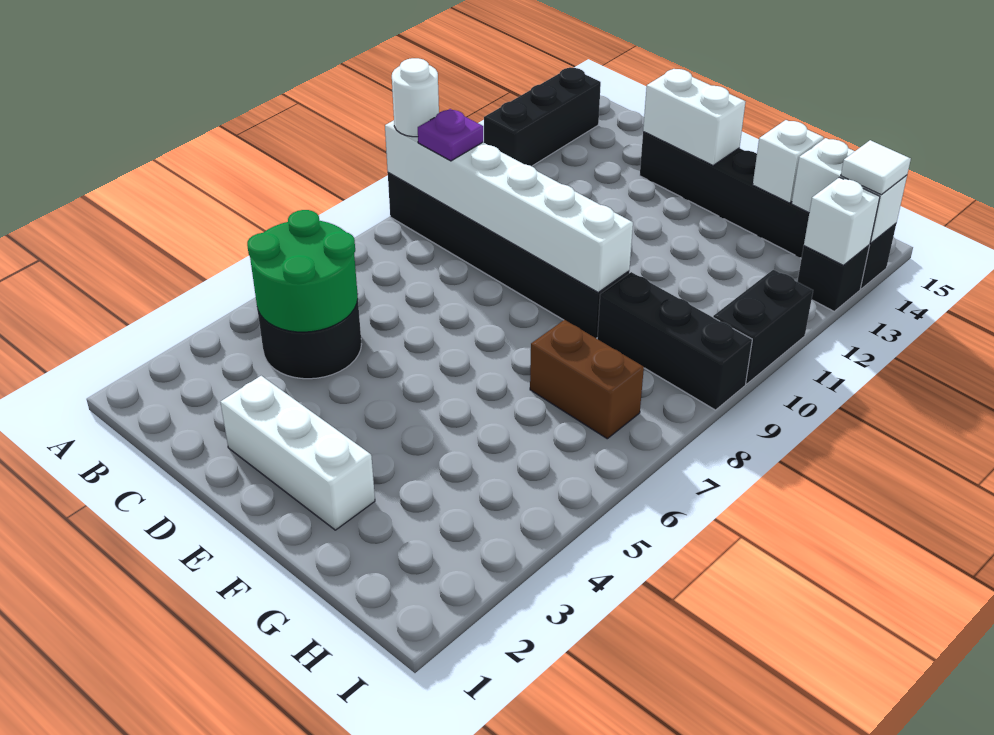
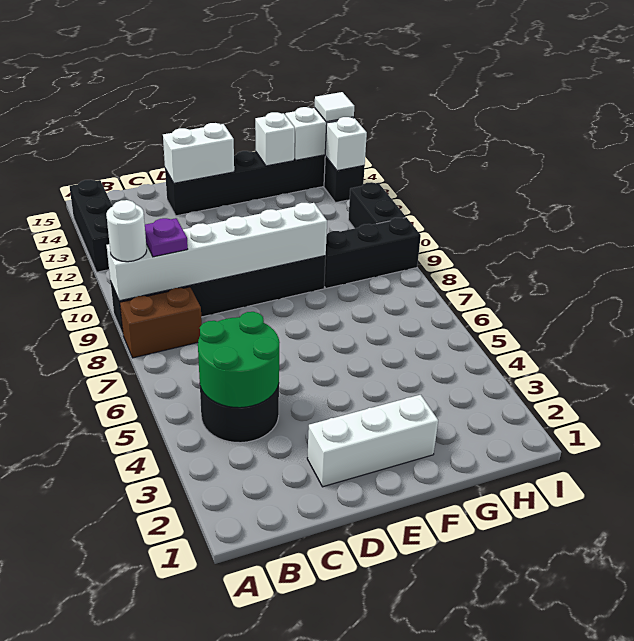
brown 1x2 brick [530,320,644,439] -> brown 1x2 brick moved to [120,287,202,358]

